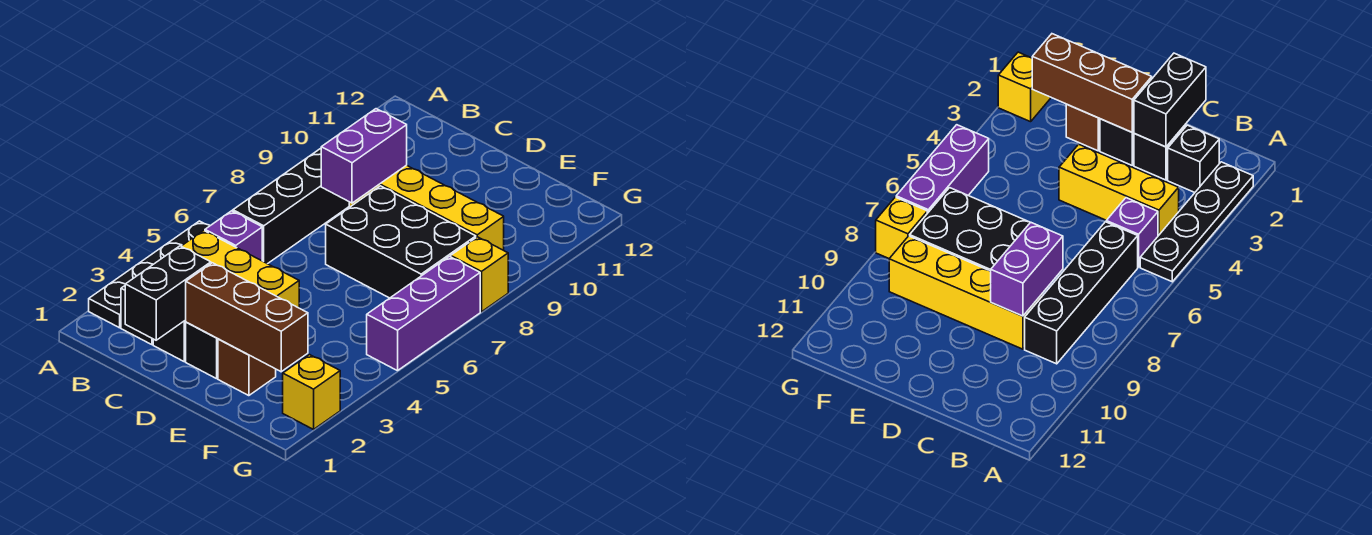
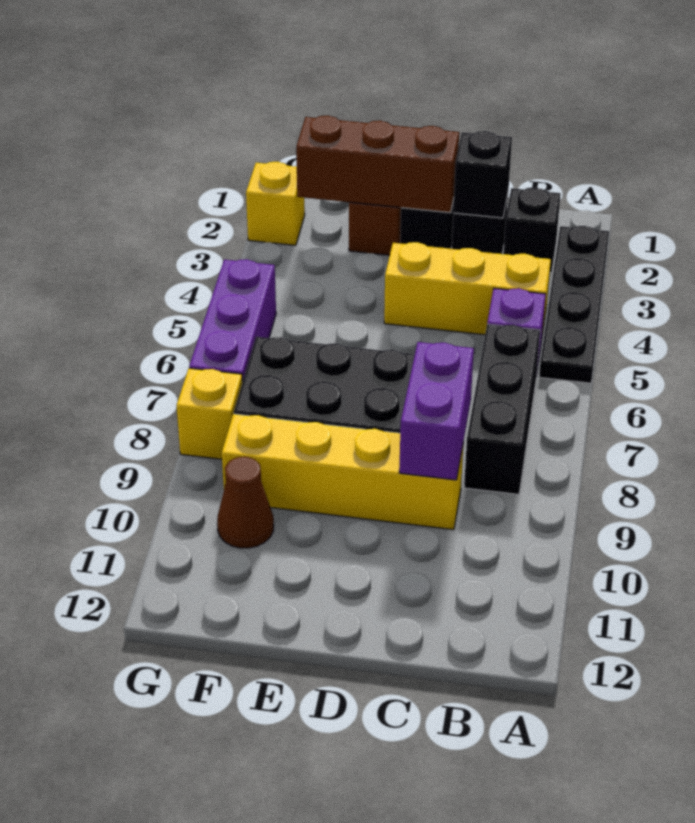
black 1x4 brick [233,148,349,264] -> black 1x3 brick [464,324,540,494]
black 1x2 brick [125,246,211,340] -> black 1x1 brick [453,131,512,218]
none -> brown 1x1 cone [217,457,274,548]

